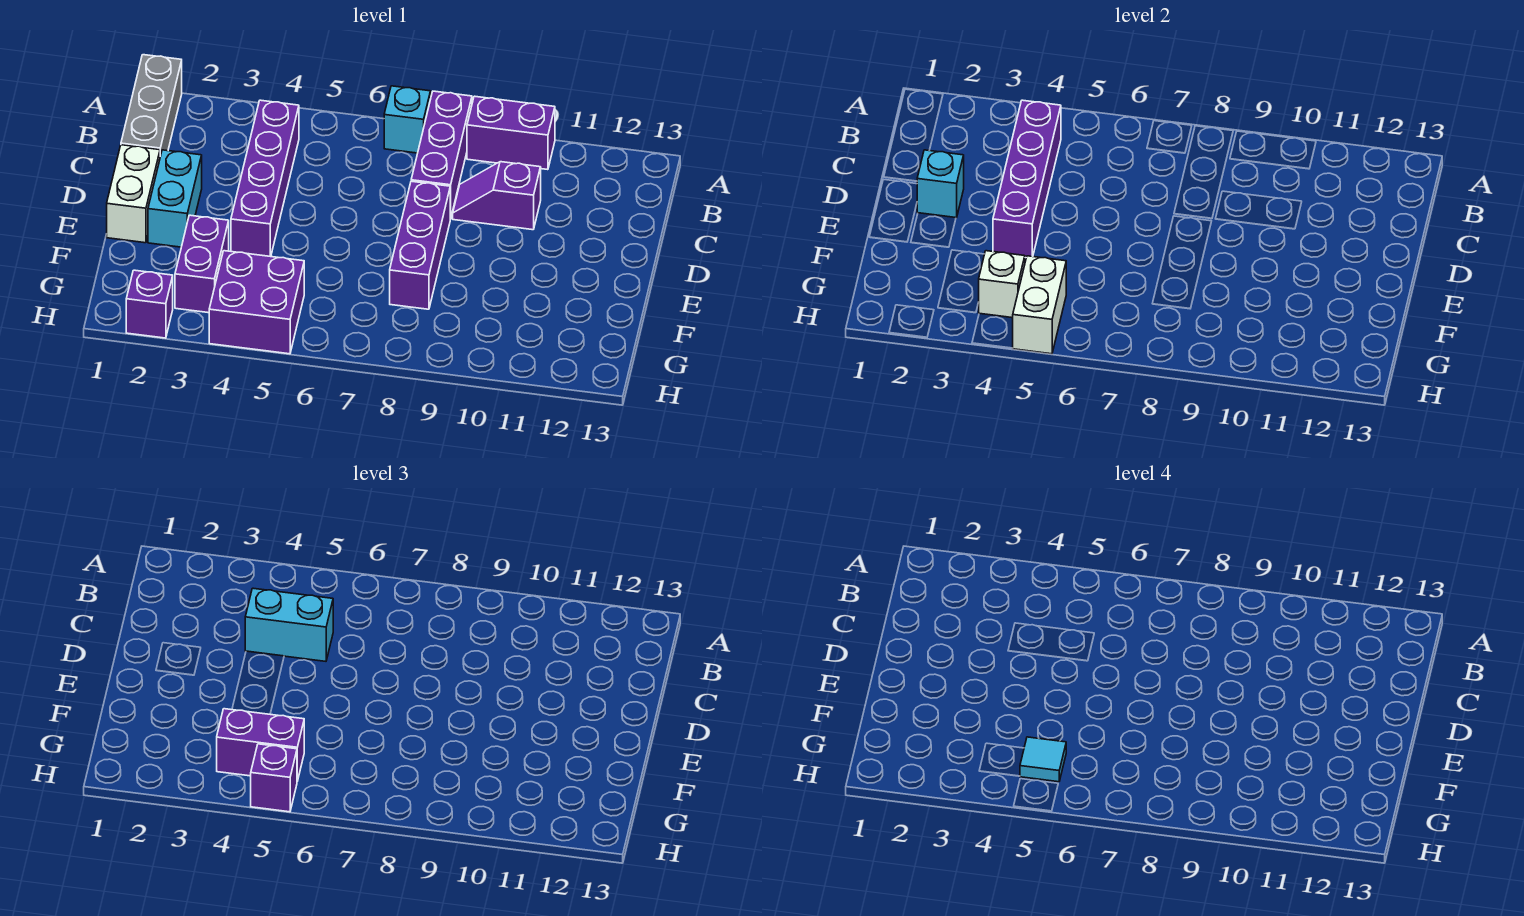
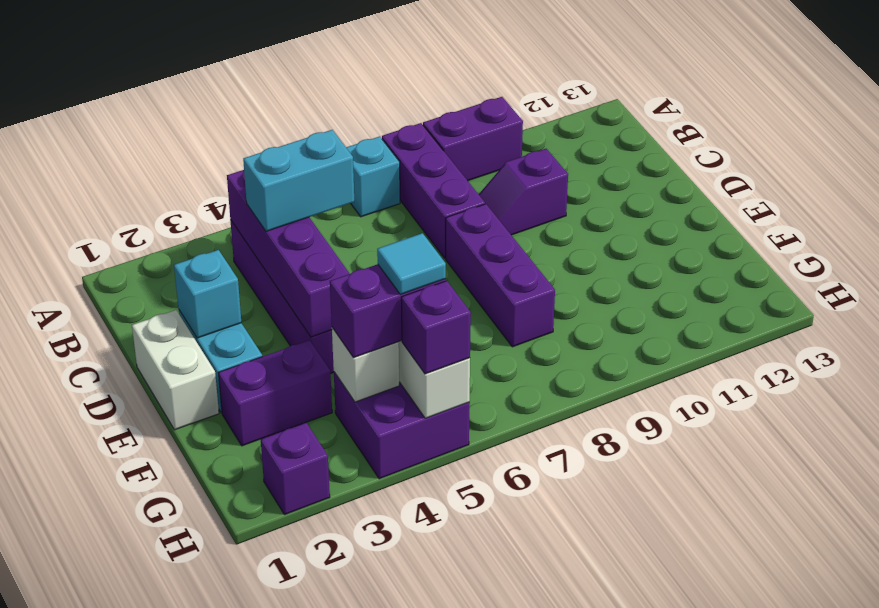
grey 1x3 brick [121,55,182,156] -> none
purple 1x2 brick [175,215,229,313] -> purple 1x2 brick turned to [219,340,332,446]

